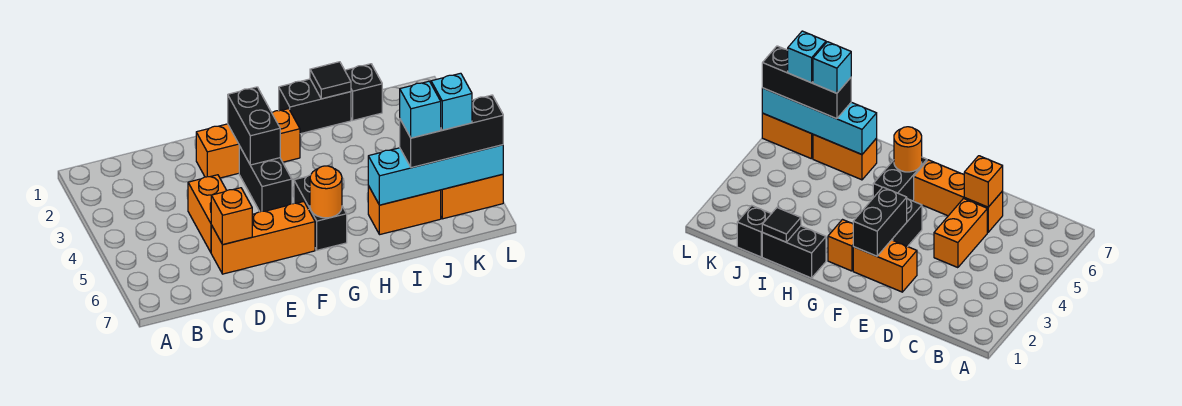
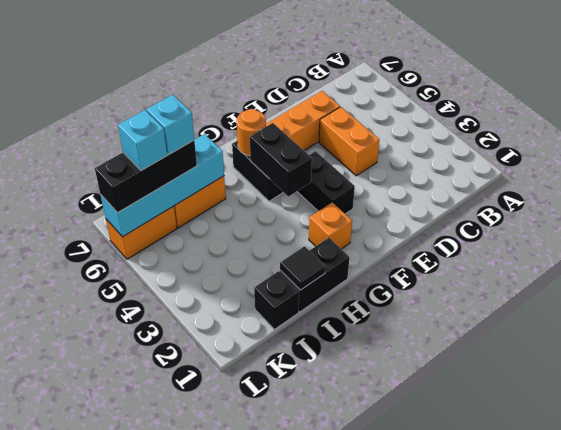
orange 1x1 brick [211,188,252,245] -> none
orange 1x2 brick [196,124,239,178] -> none
black 1x2 brick [228,87,280,165] -> black 1x2 brick moved to [250,123,312,196]

